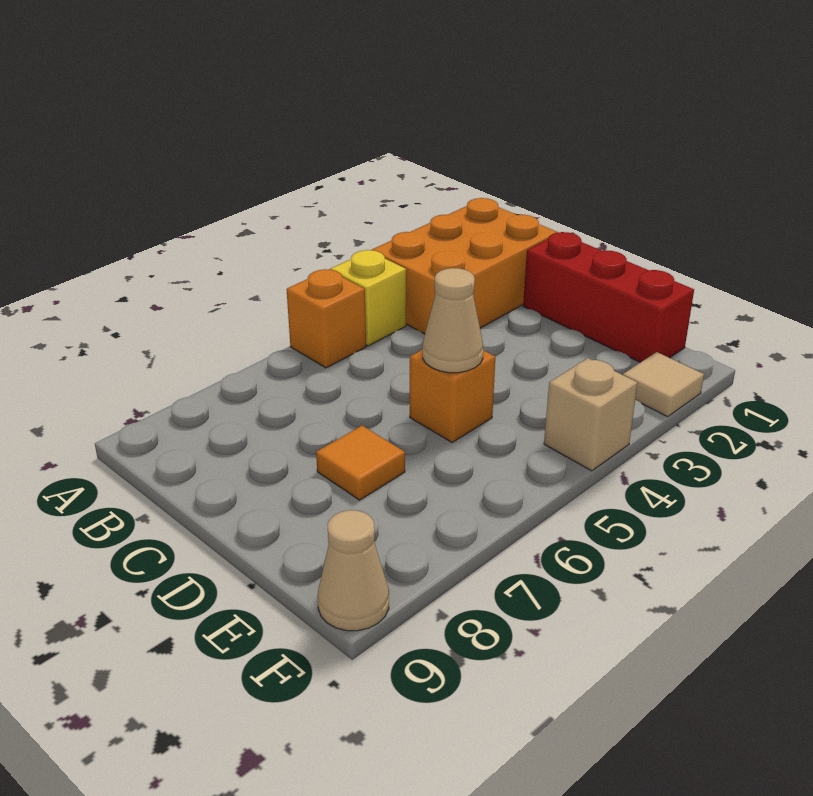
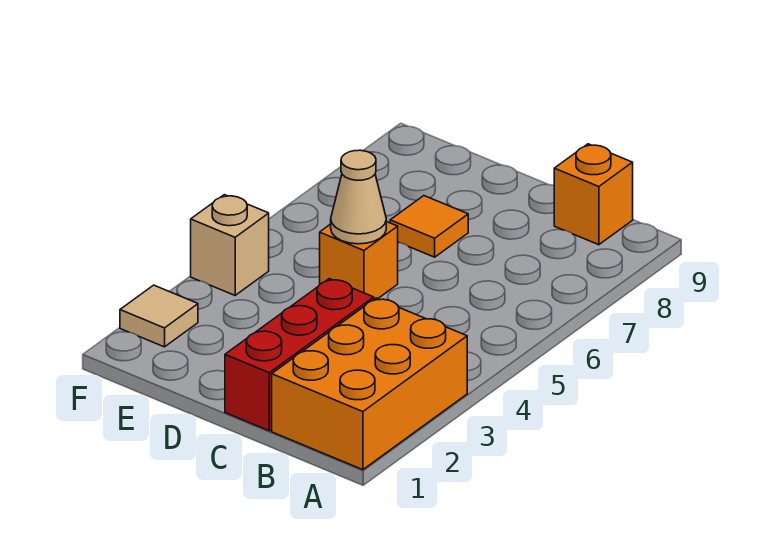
yellow 1x1 brick [330,250,406,346] -> none
orange 1x1 brick [287,269,366,368] -> orange 1x1 brick moved to [554,144,633,245]
red 1x3 brick [523,232,694,362] -> red 1x3 brick turned to [225,279,374,431]
tan 1x1 cone [318,510,389,631] -> none

